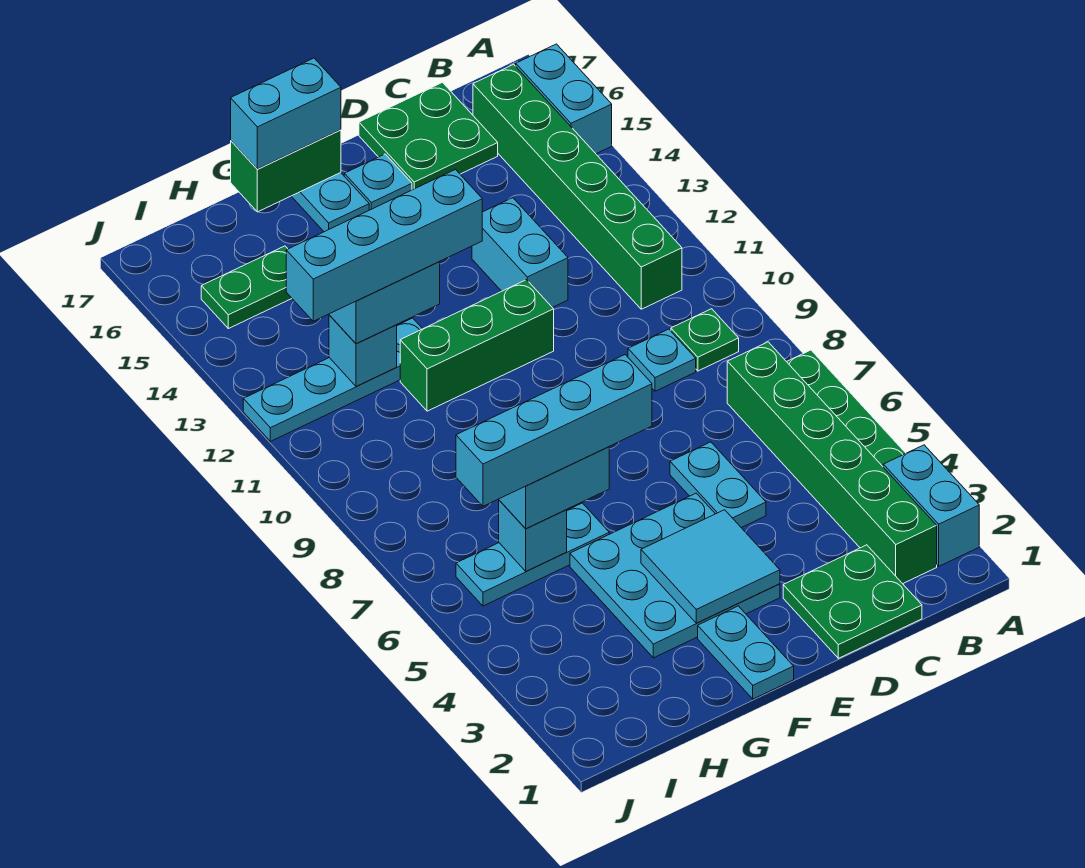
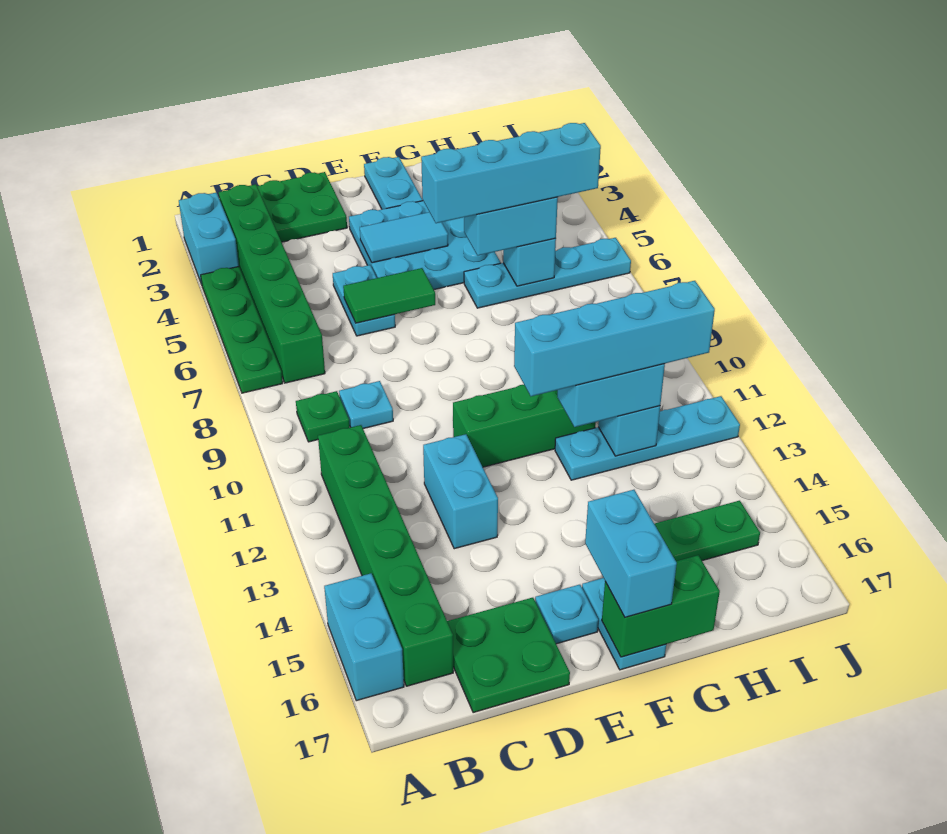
none -> green 1x2 tile [343,268,435,323]
cyan 2x2 tile [641,510,780,623] -> cyan 1x2 tile [360,212,448,263]
cyan 1x2 brick [231,58,341,169] -> cyan 1x2 brick turned to [585,490,677,617]
cyan 1x3 plate [456,503,609,606] -> cyan 1x4 plate [464,238,631,308]

